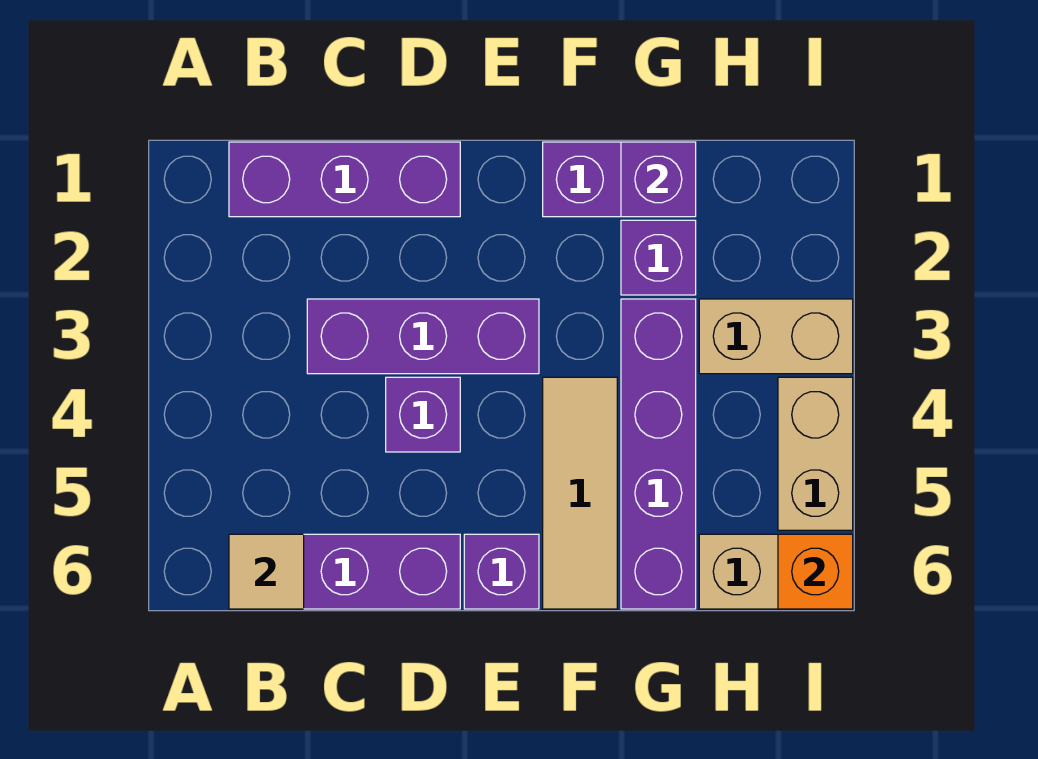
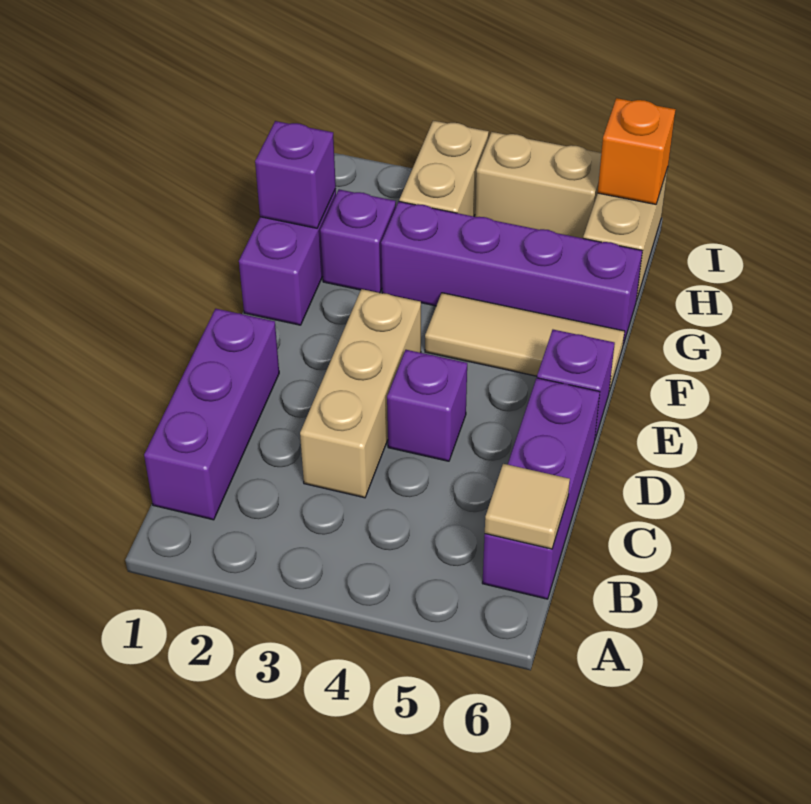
purple 1x3 brick [307,299,539,374] -> tan 1x3 brick [300,289,421,498]

